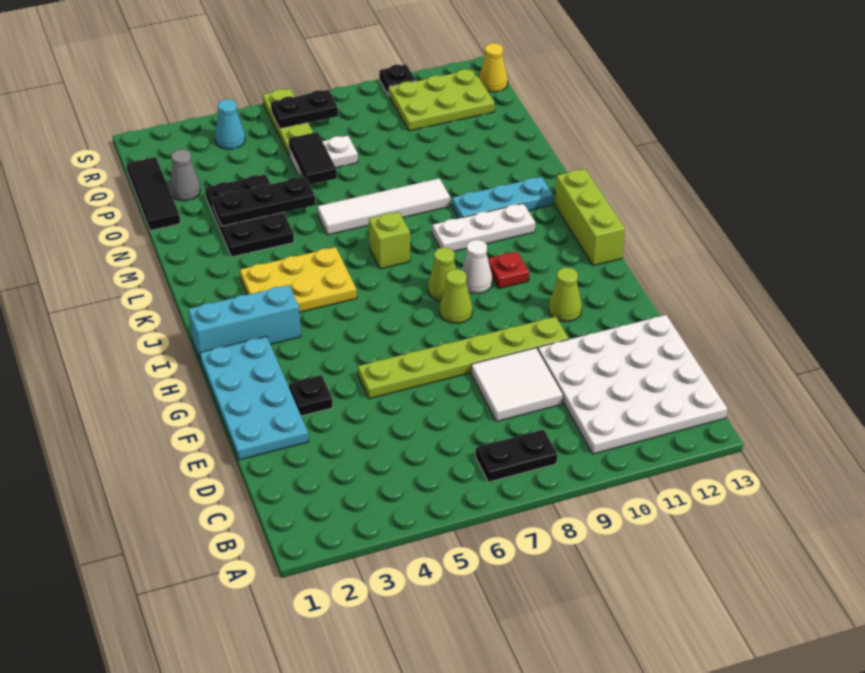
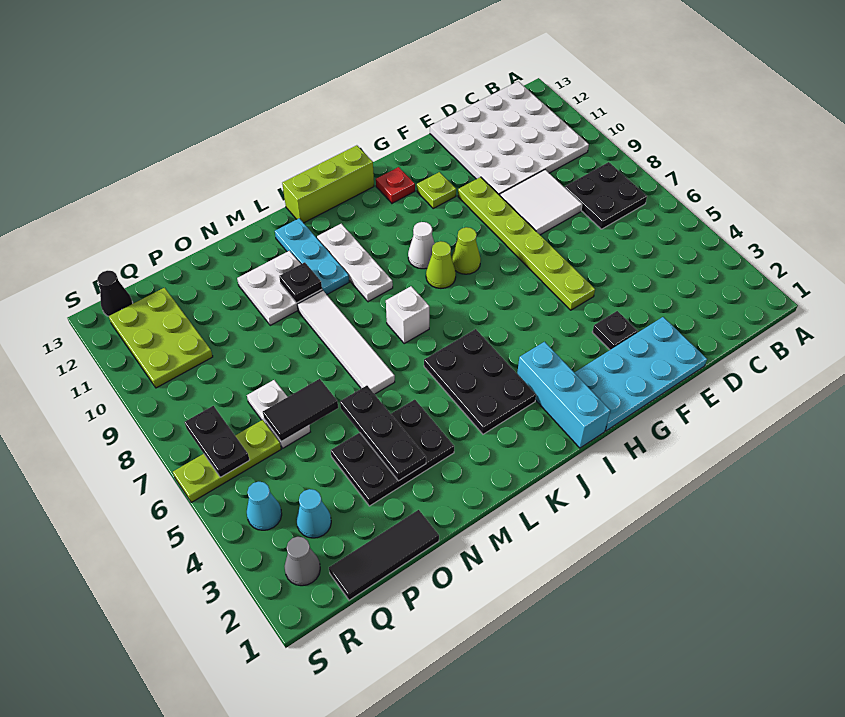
black 1x2 plate [476,430,557,482] -> black 2x2 plate [565,162,647,229]
lime 1x1 cone [549,268,582,322] -> lime 1x1 plate [417,172,456,208]
red 1x1 plate [488,252,529,288] -> red 1x1 plate moved to [376,167,415,203]
yellow 2x3 plate [240,247,357,312] -> black 2x3 plate [424,329,536,434]
lime 1x1 brick [369,212,410,269] -> white 1x1 brick [386,286,429,343]
none -> white 2x2 plate [237,251,322,325]
grey 1x1 cone [169,149,201,201] -> grey 1x1 cone moved to [285,537,320,586]
none -> cyan 1x1 cone [296,489,331,538]
yellow 1x1 cone [479,43,508,92] -> black 1x1 cone [97,271,133,316]
black 1x1 plate [379,64,416,95] -> black 1x1 plate moved to [279,262,322,303]

